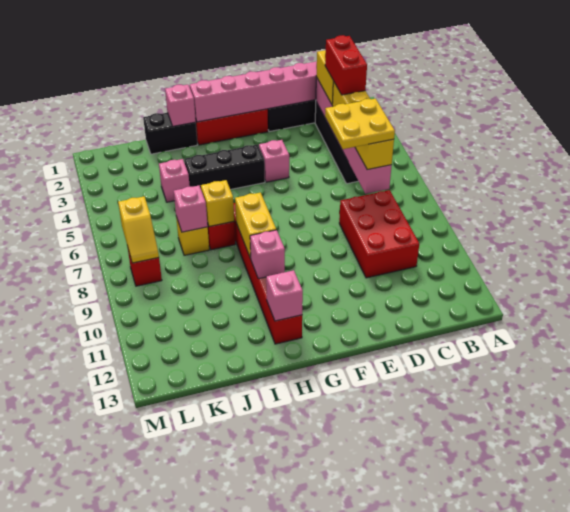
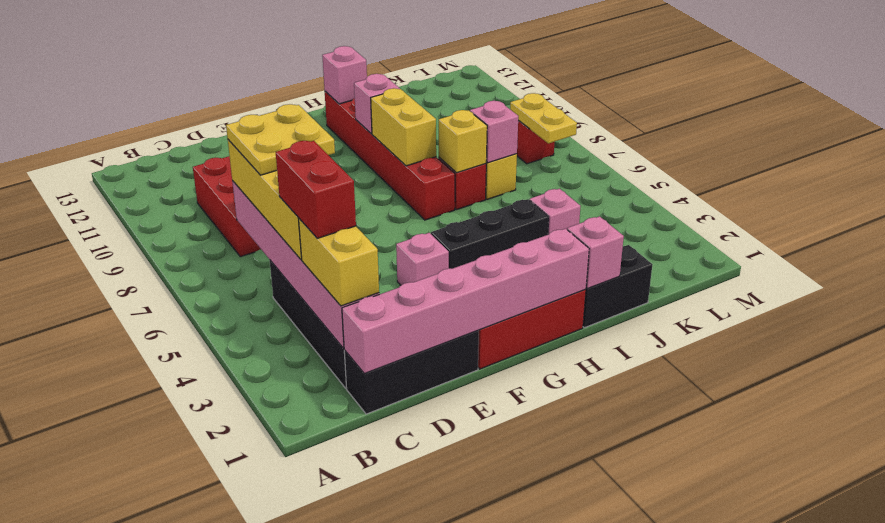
yellow 1x2 slope [118,197,159,263] -> yellow 1x2 plate [510,93,577,143]

